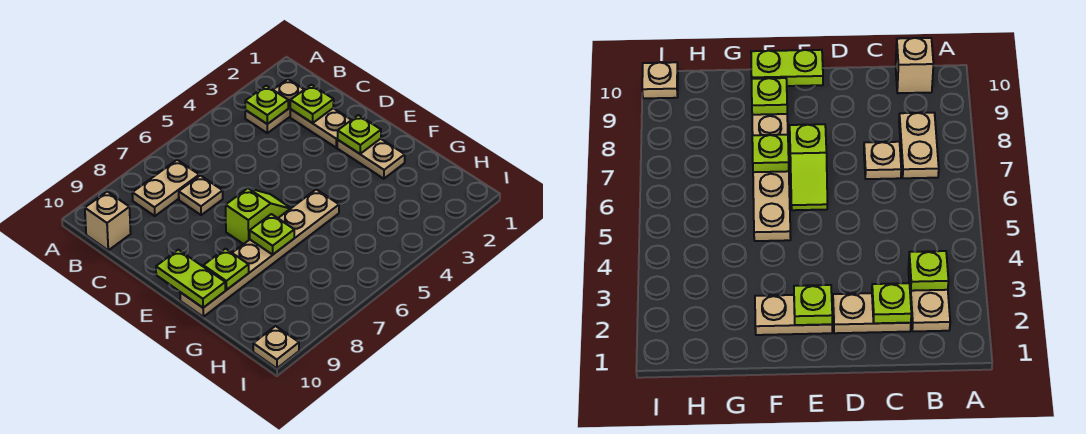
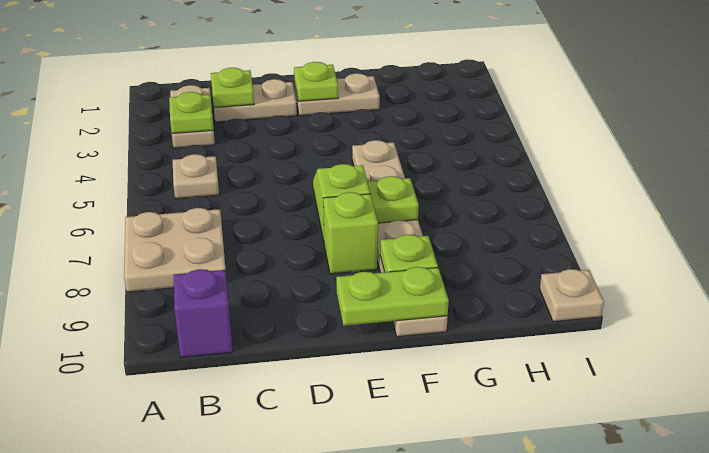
tan 1x2 plate [132,160,199,216] -> tan 2x2 plate [124,208,226,292]
tan 1x1 brick [85,192,131,250] -> purple 1x1 brick [173,269,233,357]
tan 1x1 plate [179,175,223,215] -> tan 1x1 plate moved to [173,154,219,199]
none -> lime 1x1 brick [323,192,378,274]

